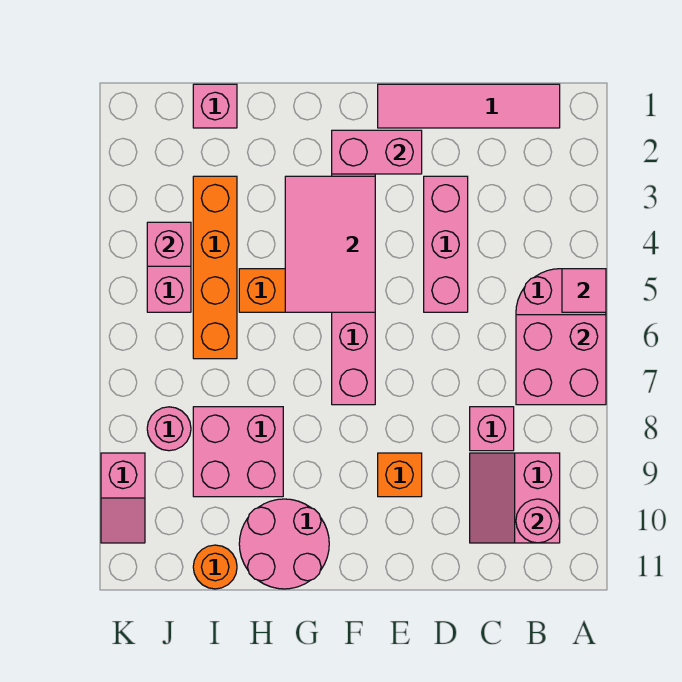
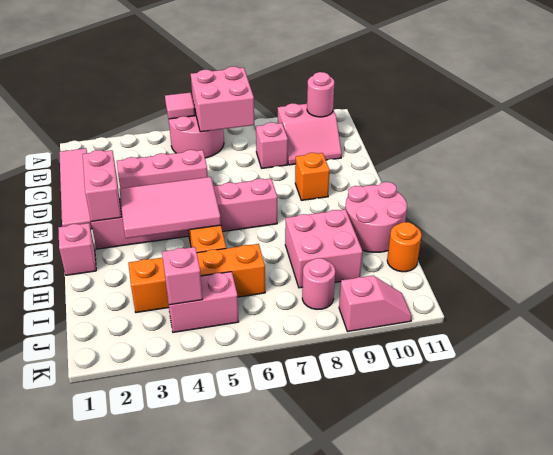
pink 1x1 brick [193,84,237,128] -> pink 1x1 brick moved to [58,223,96,275]

